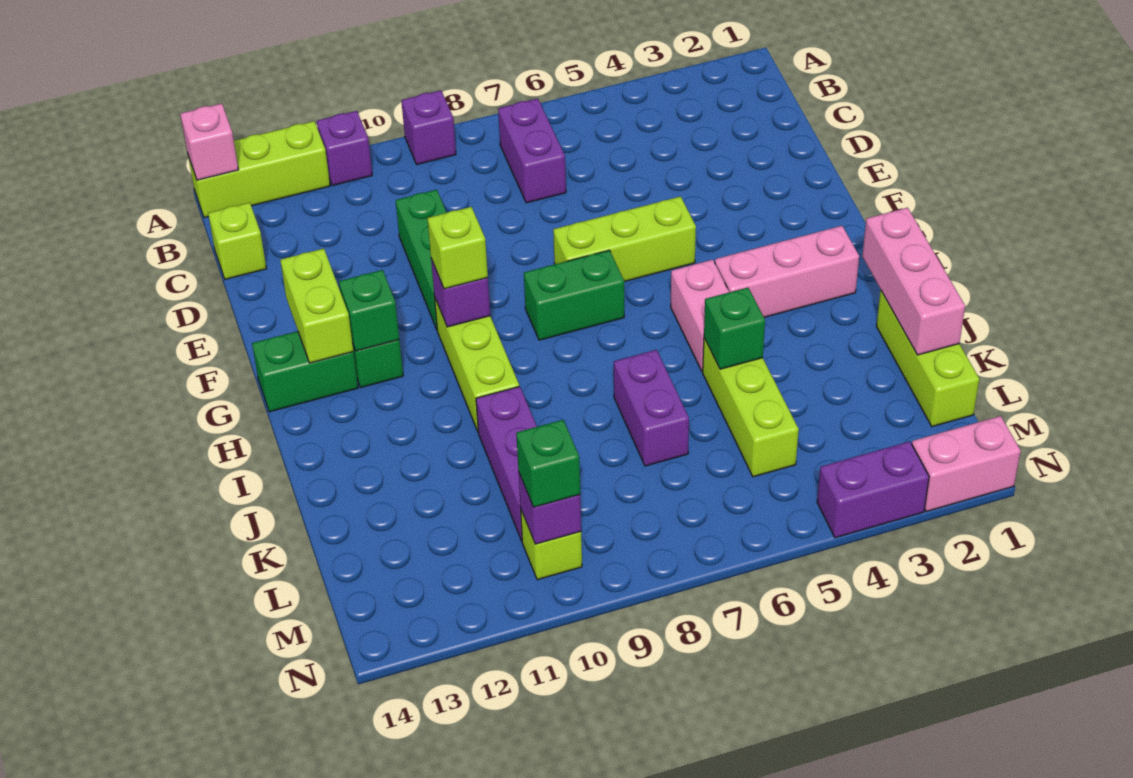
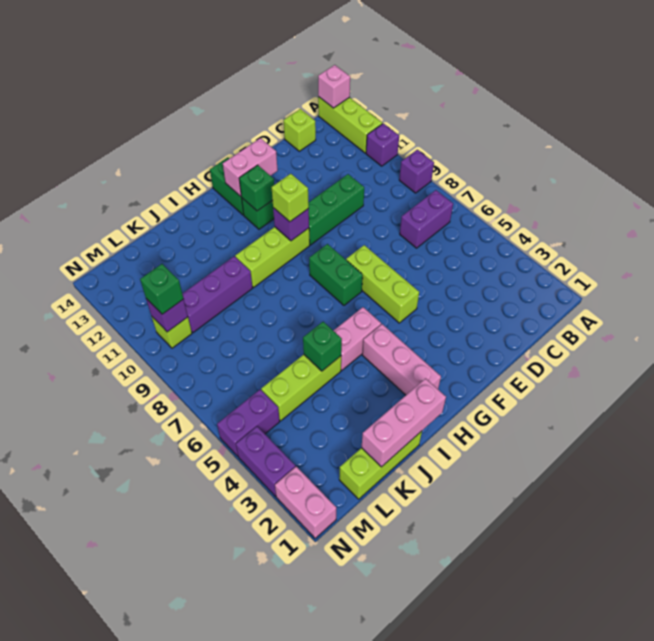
lime 1x2 brick [280,249,353,363] -> pink 1x2 brick [223,138,278,196]
purple 1x2 brick [614,350,689,466] -> purple 1x2 brick moved to [217,389,280,456]

